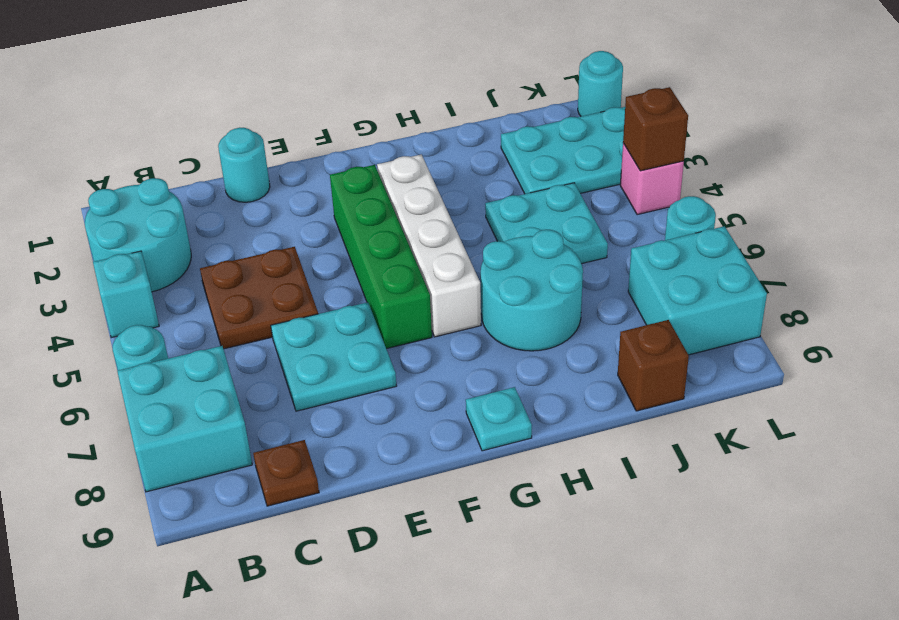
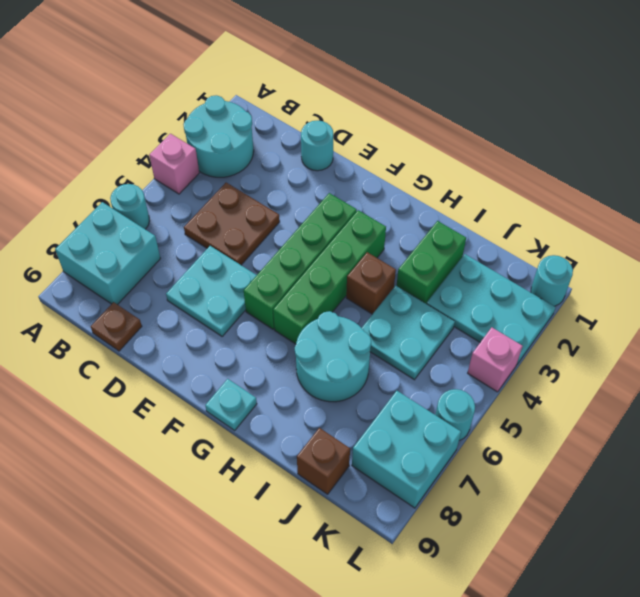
cyan 1x1 brick [93,251,159,338] -> pink 1x1 brick [149,134,199,194]
white 1x4 brick [377,155,481,337] -> green 1x4 brick [273,210,386,344]
none -> green 1x2 brick [397,221,466,304]
brown 1x1 brick [623,87,688,171] -> brown 1x1 brick moved to [346,252,396,314]

